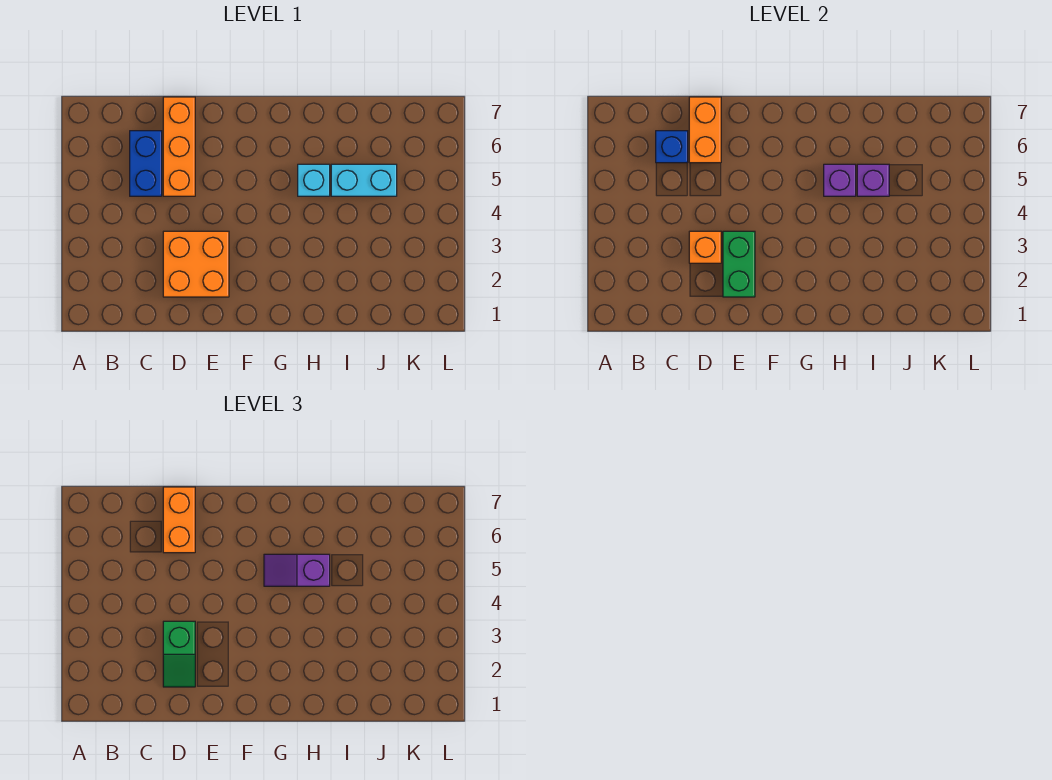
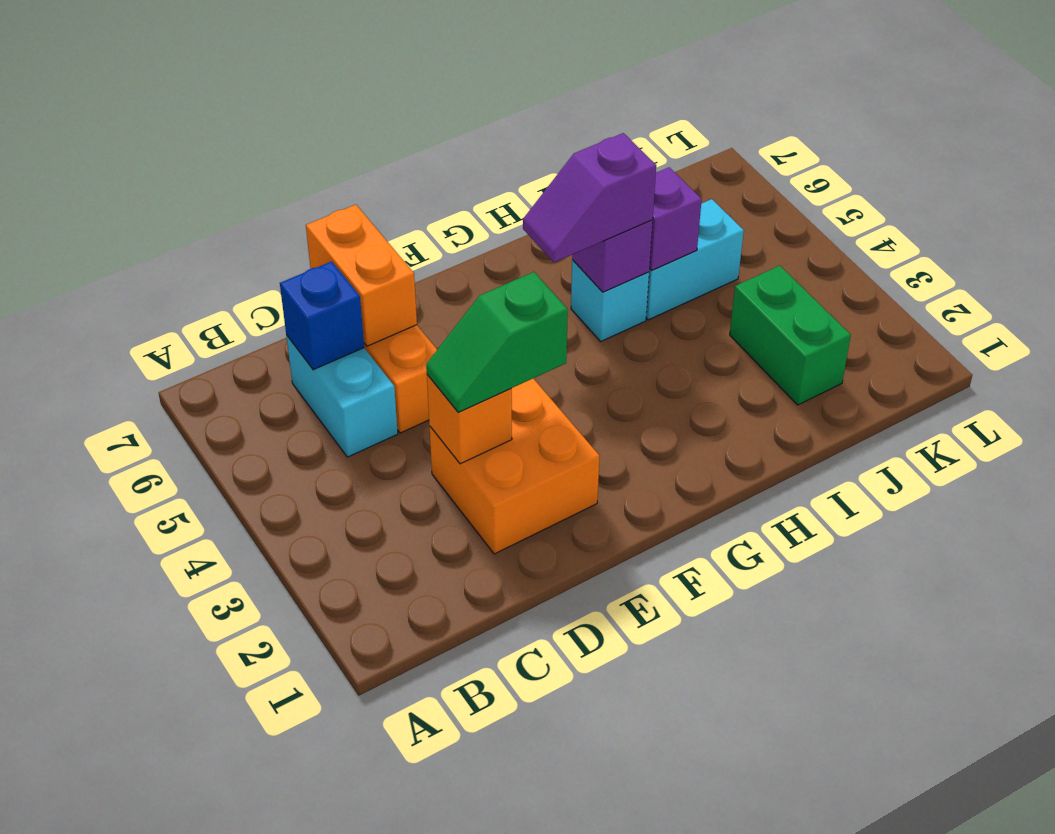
blue 1x2 brick [130,131,162,196] -> cyan 1x2 brick [286,335,398,457]
green 1x2 slope [163,621,195,687] -> green 1x2 slope turned to [426,272,568,412]
orange 1x2 brick [163,487,195,553] -> none
green 1x2 brick [723,231,755,297] -> green 1x2 brick moved to [730,266,851,405]

